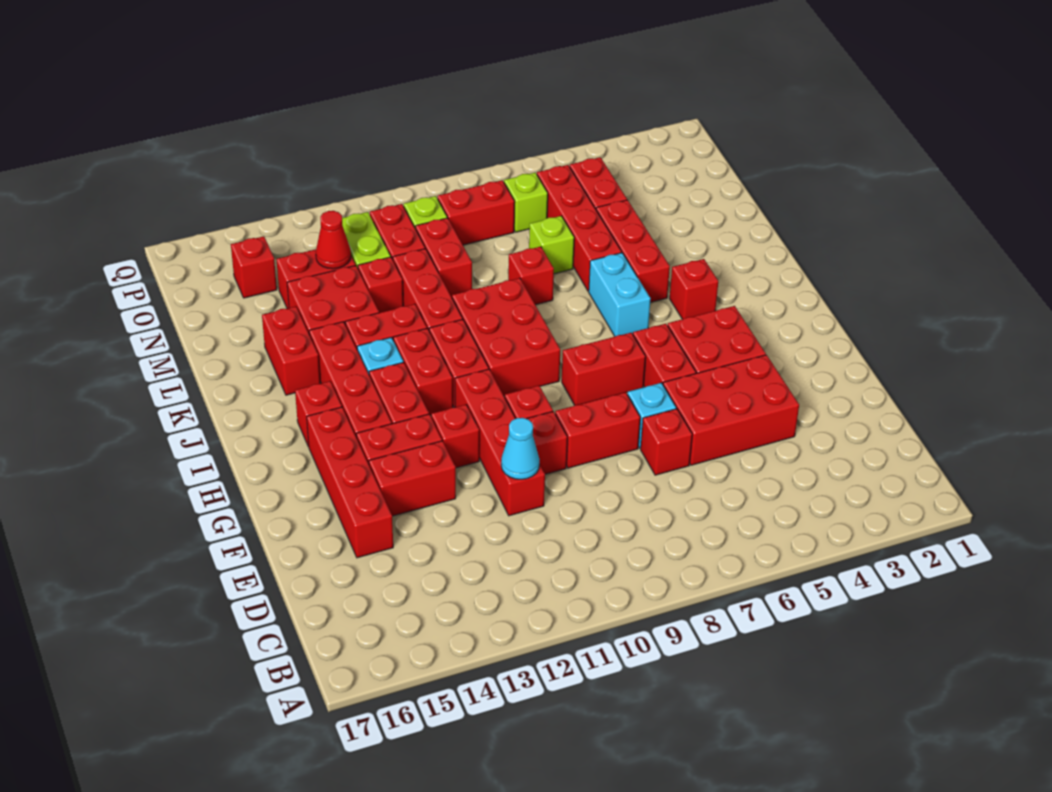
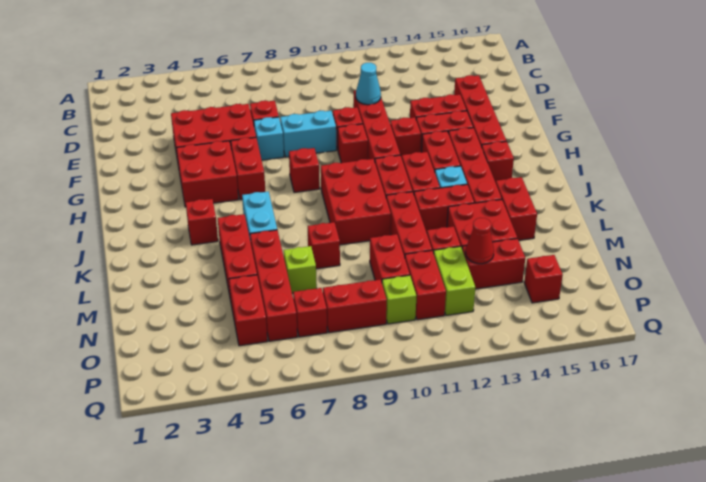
red 1x2 brick [555,392,640,468] -> cyan 1x2 brick [280,111,336,157]
red 1x2 brick [562,333,646,405] -> red 1x1 brick [289,148,320,193]
lime 1x1 brick [504,173,548,232] -> red 1x1 brick [293,288,327,337]

